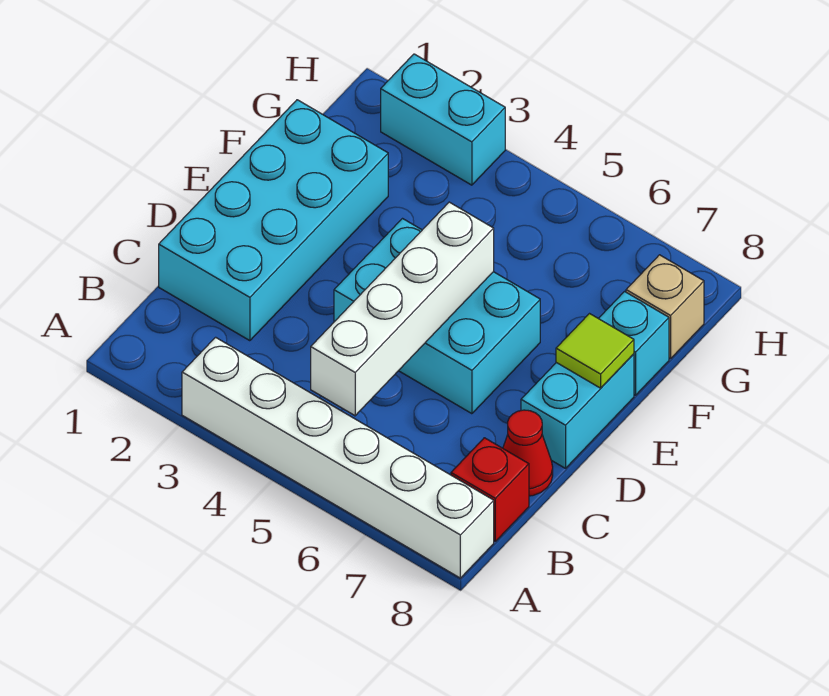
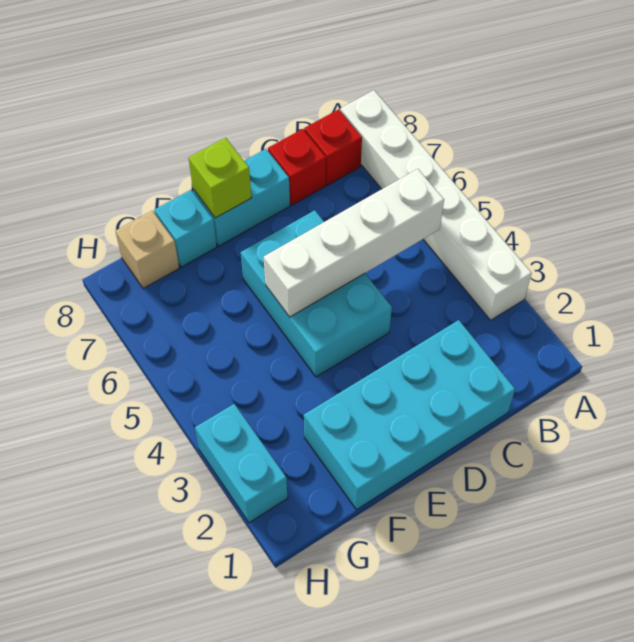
red 1x1 cone [503,410,553,496] -> red 1x1 brick [268,129,326,205]
lime 1x1 tile [556,314,634,388] -> lime 1x1 brick [189,138,251,218]

